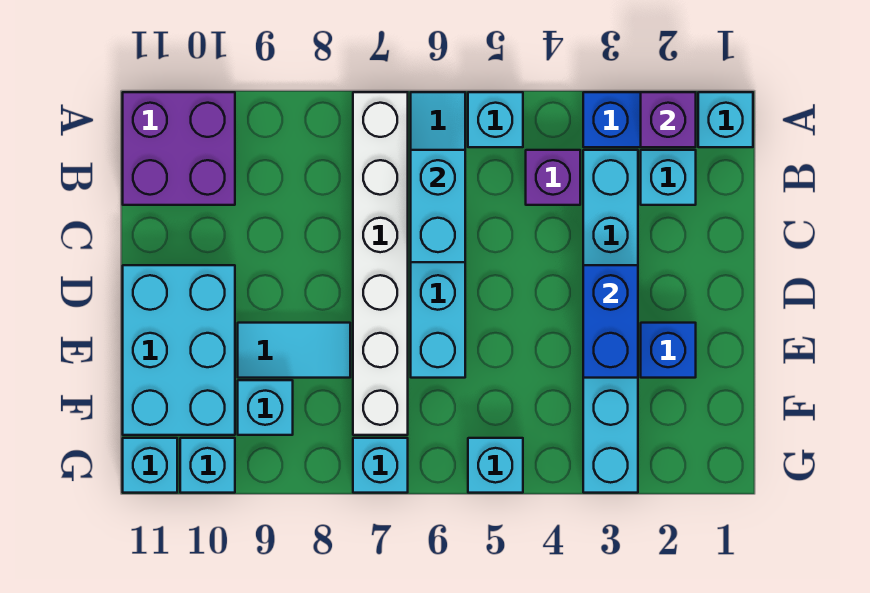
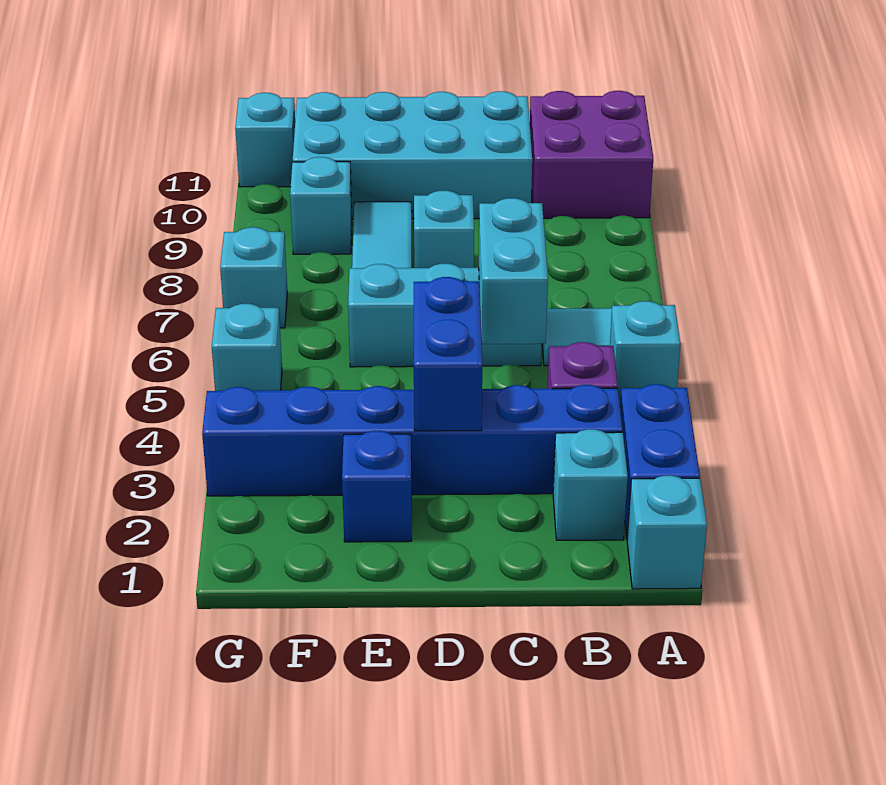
purple 1x1 brick [641,92,696,147] -> none
white 1x6 brick [353,92,408,435] -> none
cyan 1x6 brick [583,150,638,493] -> blue 1x6 brick [202,385,623,496]
cyan 1x2 brick [411,150,465,262] -> cyan 1x2 brick turned to [479,198,548,344]
blue 1x2 brick [583,265,638,378] -> blue 1x2 brick turned to [414,277,482,431]
cyan 2x3 brick [123,265,235,435] -> cyan 2x4 brick [293,91,532,219]
cyan 1x1 brick [180,438,235,493] -> cyan 1x1 brick moved to [414,191,474,268]

